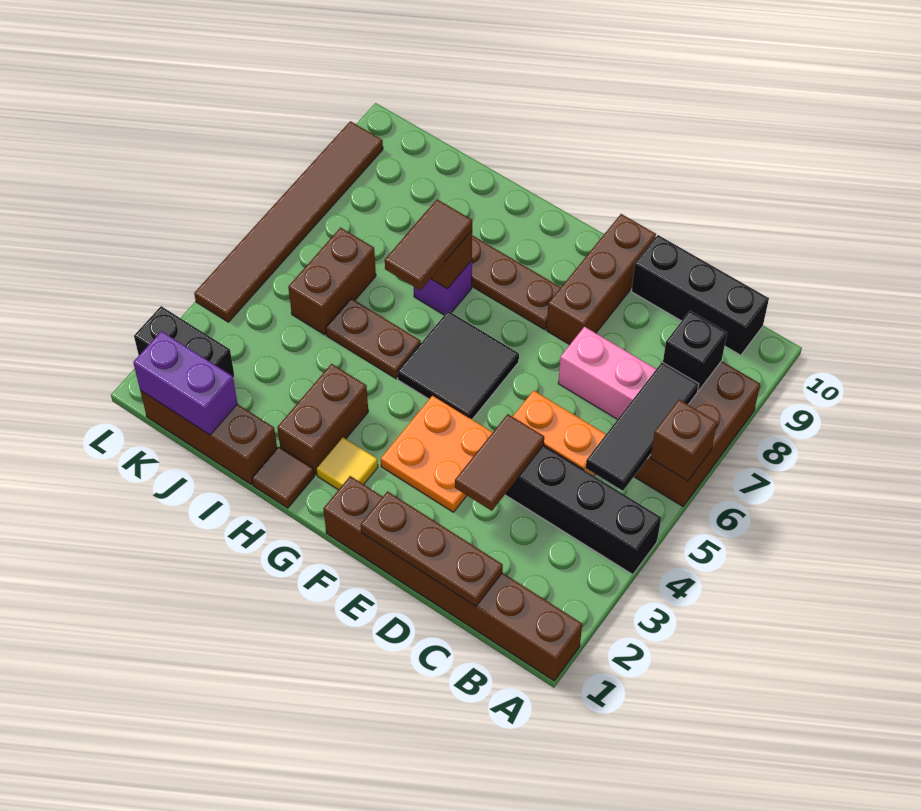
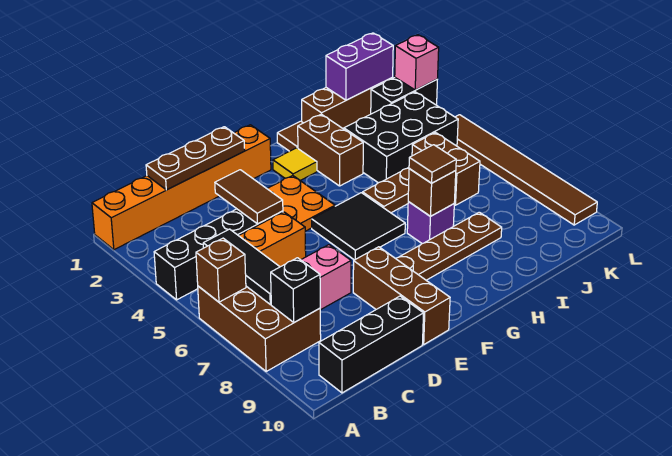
brown 1x6 brick [323,476,582,681] -> orange 1x6 brick [92,125,271,250]
brown 1x2 tile [385,199,472,290] -> brown 1x1 tile [409,145,456,183]
none -> black 2x3 brick [344,92,458,183]
none -> pink 1x1 brick [395,35,439,90]

